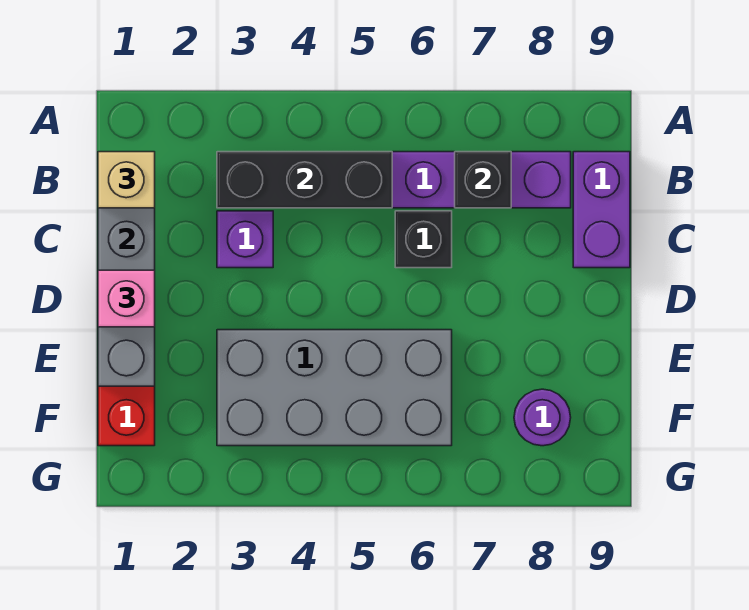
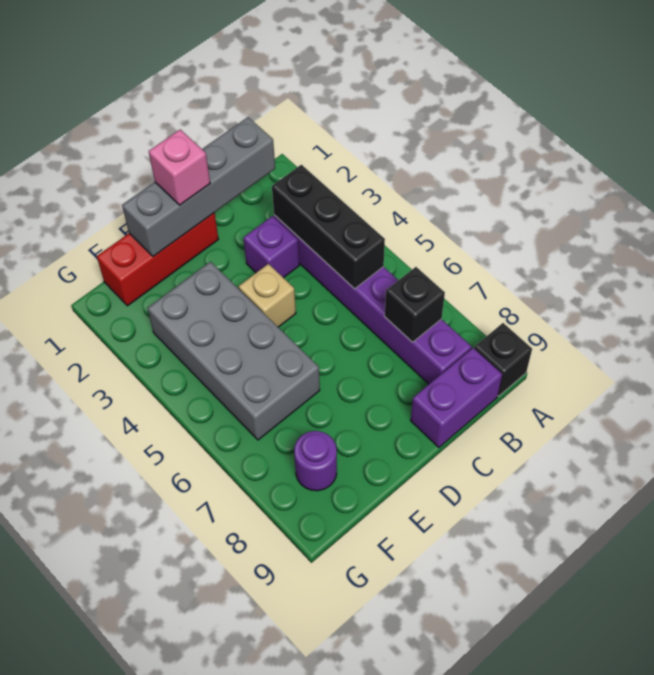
tan 1x1 brick [98,152,155,208] -> tan 1x1 brick moved to [239,264,296,327]
black 1x1 brick [395,211,452,268] -> black 1x1 brick moved to [474,323,532,396]

